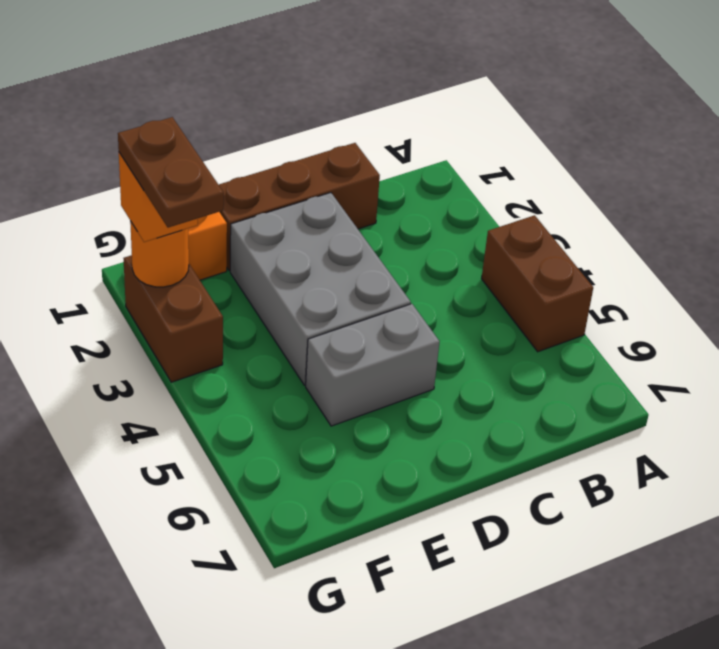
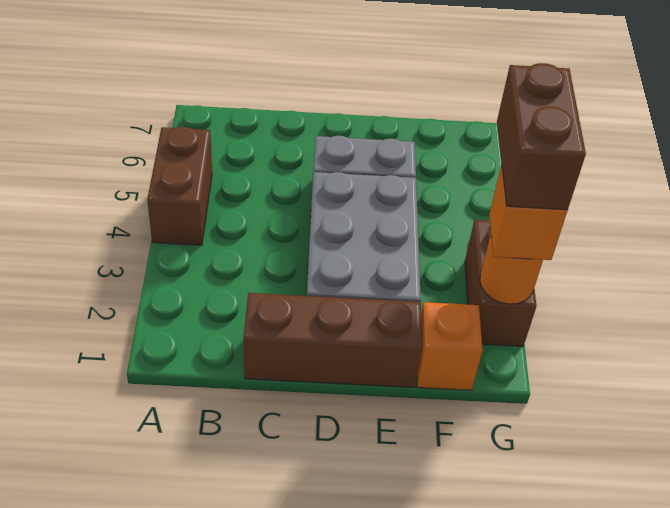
brown 1x2 plate [118,117,224,228] -> brown 1x2 brick [497,63,586,210]

